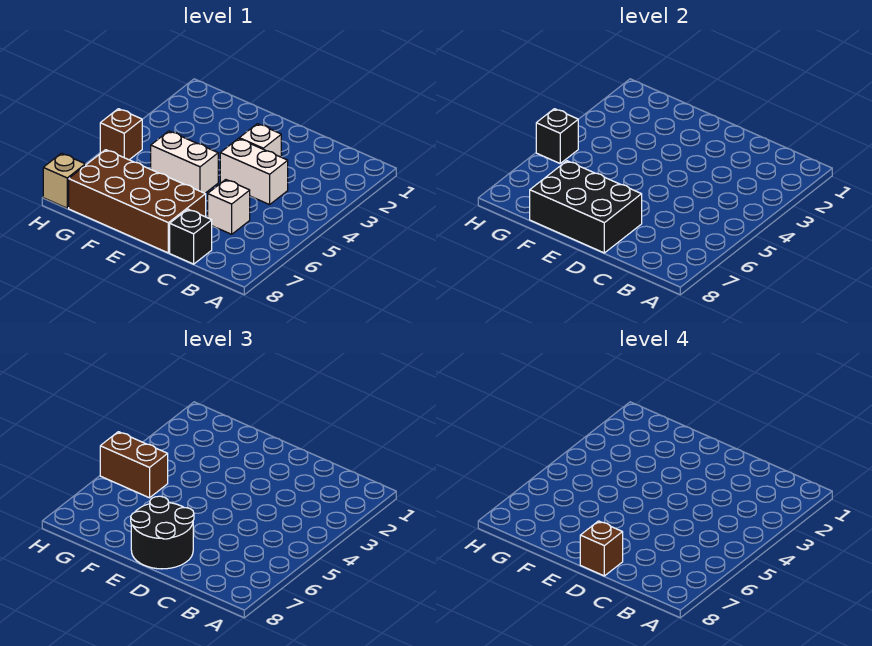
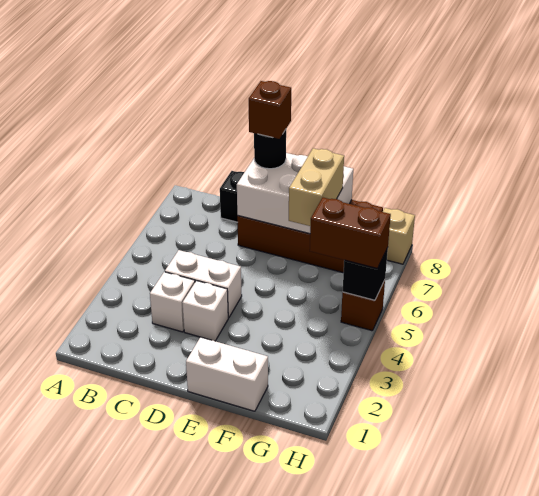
white 1x1 brick [208,180,250,234] -> white 1x1 brick moved to [150,272,195,332]
black 2x3 brick [530,161,642,253] -> white 2x3 brick [237,153,353,234]
black 2x2 round brick [131,496,194,569] -> black 1x1 round brick [254,130,286,169]
white 1x2 brick [151,131,218,193] -> white 1x2 brick moved to [186,337,268,411]
none -> tan 1x2 brick [289,148,344,226]

